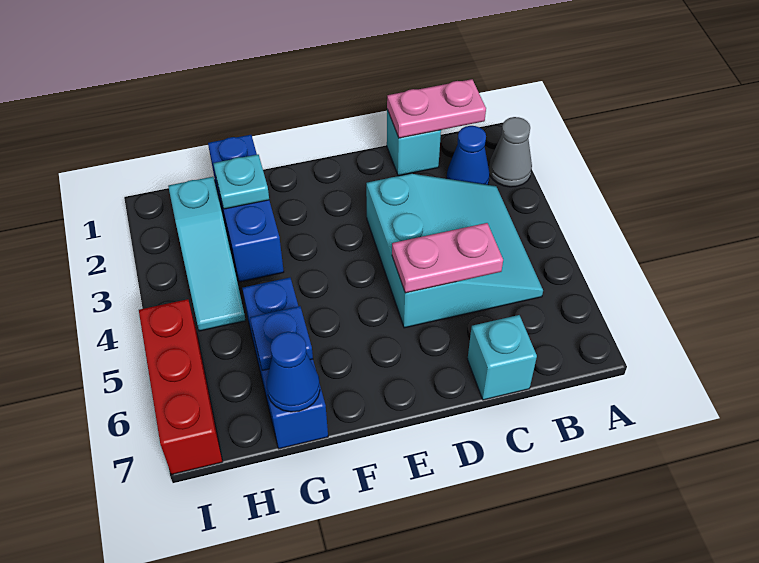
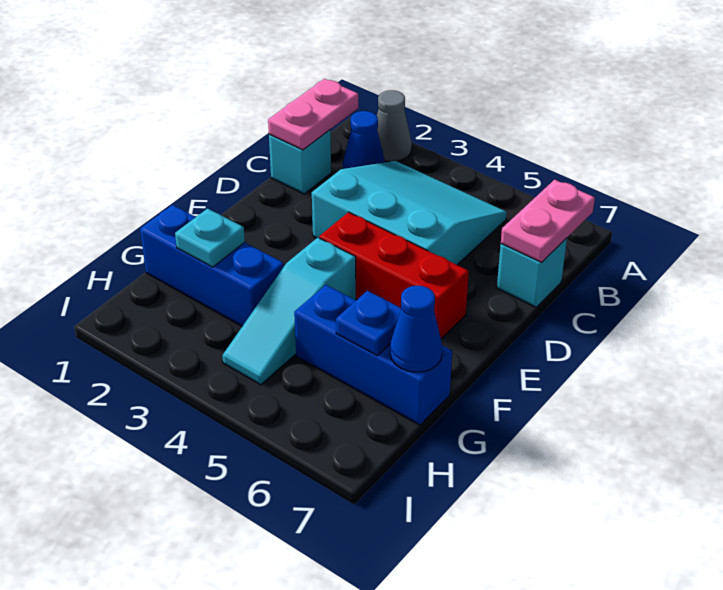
pink 1x2 plate [392,223,503,293] -> pink 1x2 plate moved to [501,180,595,262]
cyan 1x3 slope [168,177,246,331] -> cyan 1x3 slope turned to [222,238,356,385]
red 1x3 brick [139,299,223,475] -> red 1x3 brick moved to [319,212,469,339]

